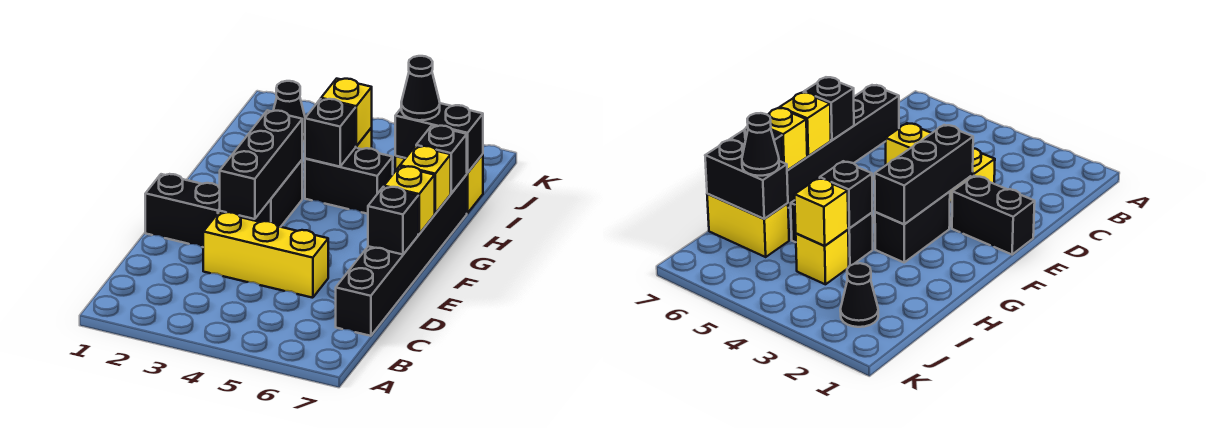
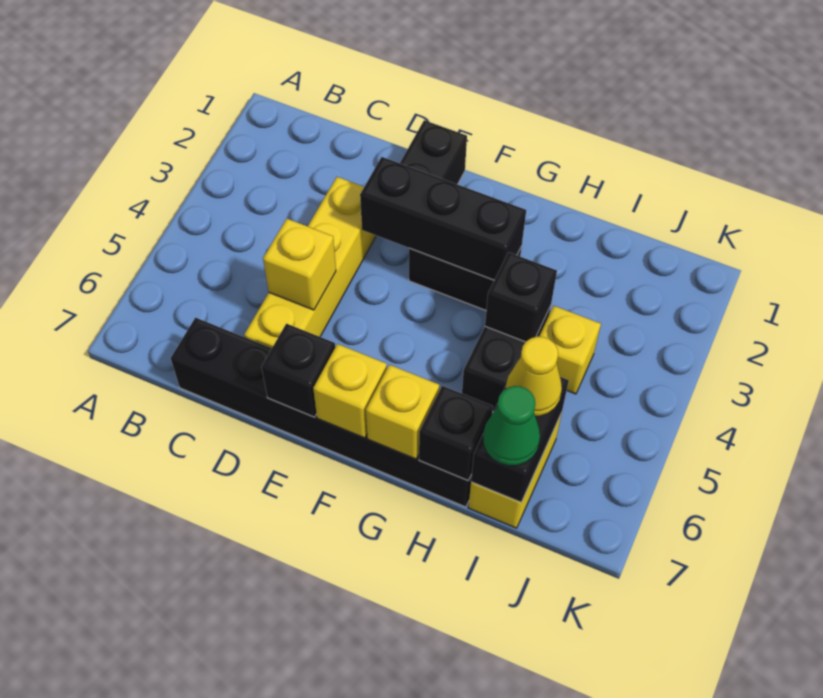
yellow 1x3 brick [203,212,328,298] -> yellow 1x4 brick [244,177,376,348]
yellow 1x1 brick [321,79,372,146] -> yellow 1x1 brick moved to [263,219,336,310]
black 1x1 cone [401,56,440,120] -> yellow 1x1 cone [506,337,562,417]
none -> green 1x1 cone [483,386,540,466]
black 1x1 cone [273,81,305,142] -> none

